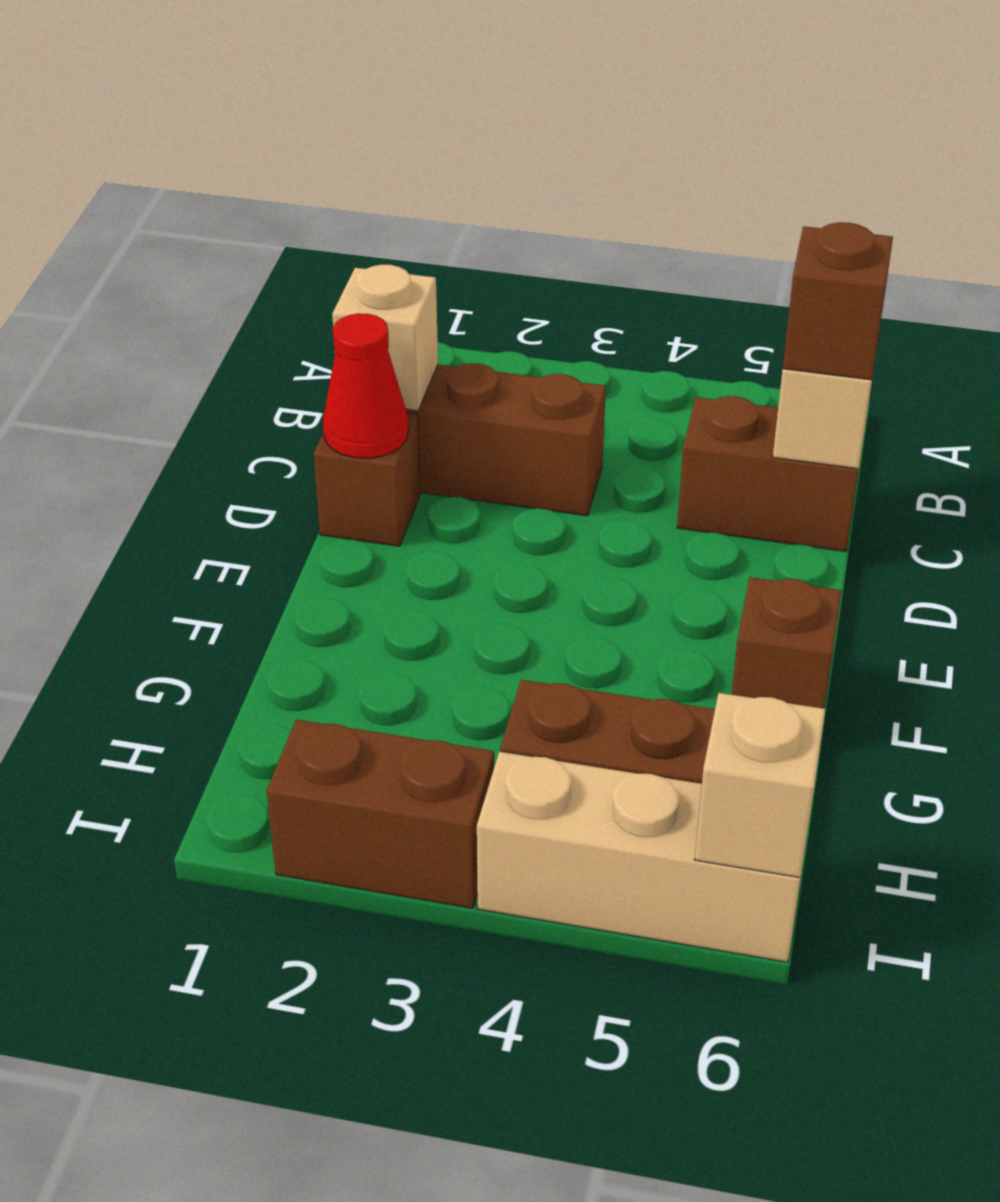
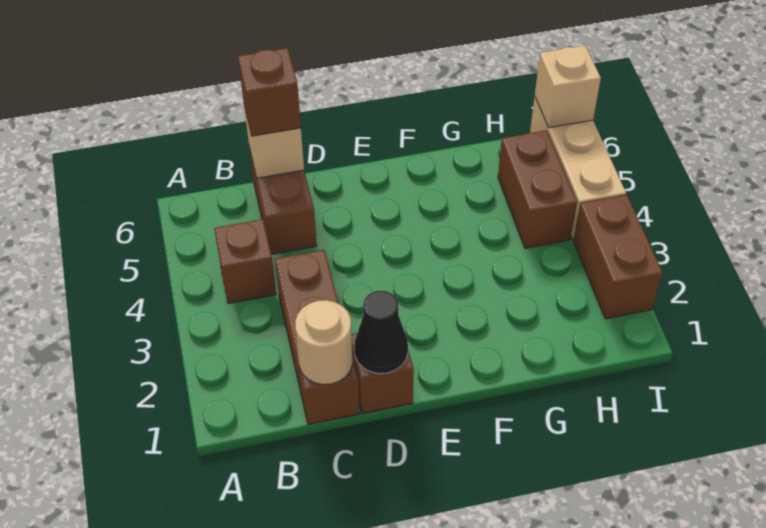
tan 1x1 brick [332,265,438,411] -> tan 1x1 round brick [295,300,353,385]
red 1x1 cone [323,313,408,458] -> black 1x1 cone [354,291,408,374]
brown 1x1 brick [732,577,842,709] -> brown 1x1 brick moved to [214,219,276,304]

